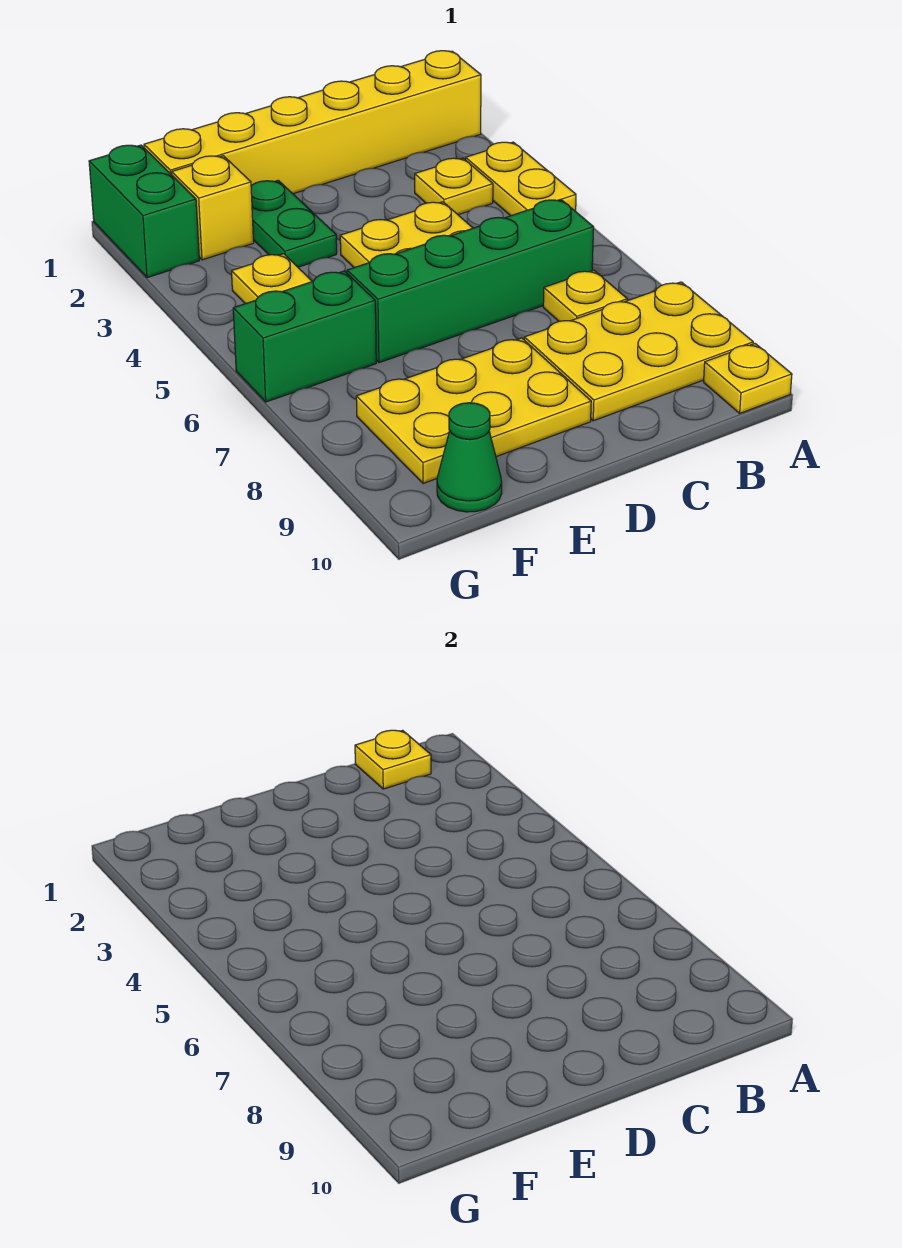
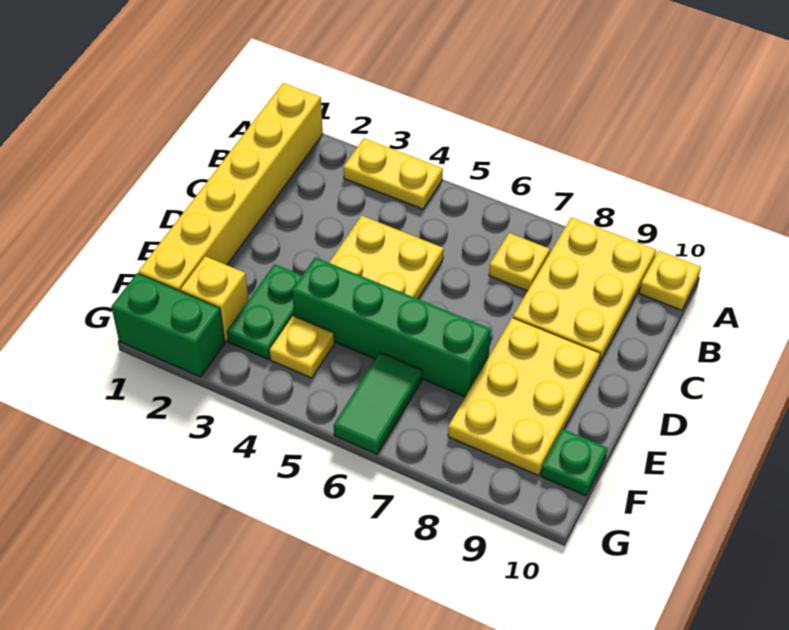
yellow 1x1 plate [355,730,431,789] -> none
yellow 1x1 plate [415,158,493,215] -> none
green 1x4 brick [347,199,594,363] -> green 1x4 brick turned to [292,257,491,397]
green 1x2 plate [251,180,337,267] -> green 1x2 plate turned to [227,264,302,359]
green 1x2 brick [233,271,376,402] -> green 1x2 tile [334,352,422,454]
green 1x1 cone [437,403,502,512] -> green 1x1 plate [541,429,607,496]

